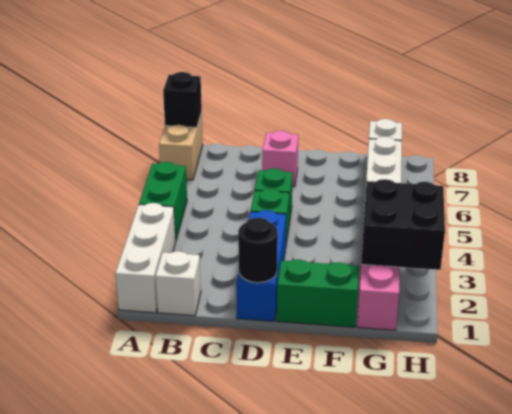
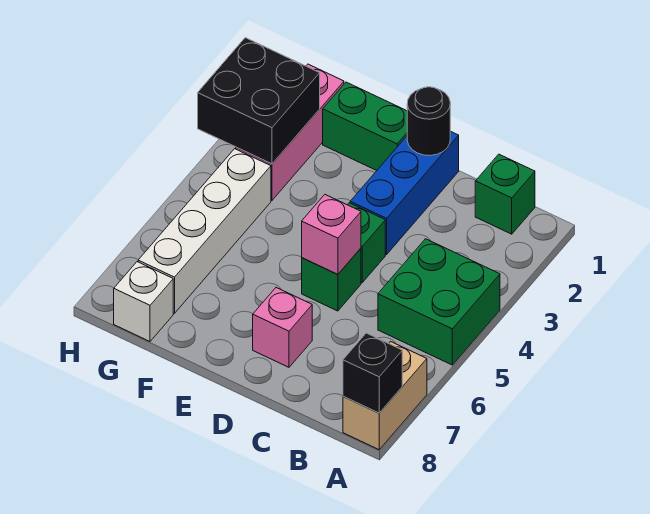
white 1x3 brick [115,203,176,313] -> none
green 1x2 brick [139,162,187,241] -> green 2x2 brick [378,239,500,365]
white 1x1 brick [155,251,201,316] -> green 1x1 brick [475,154,535,234]
none -> pink 1x1 brick [302,195,361,275]

